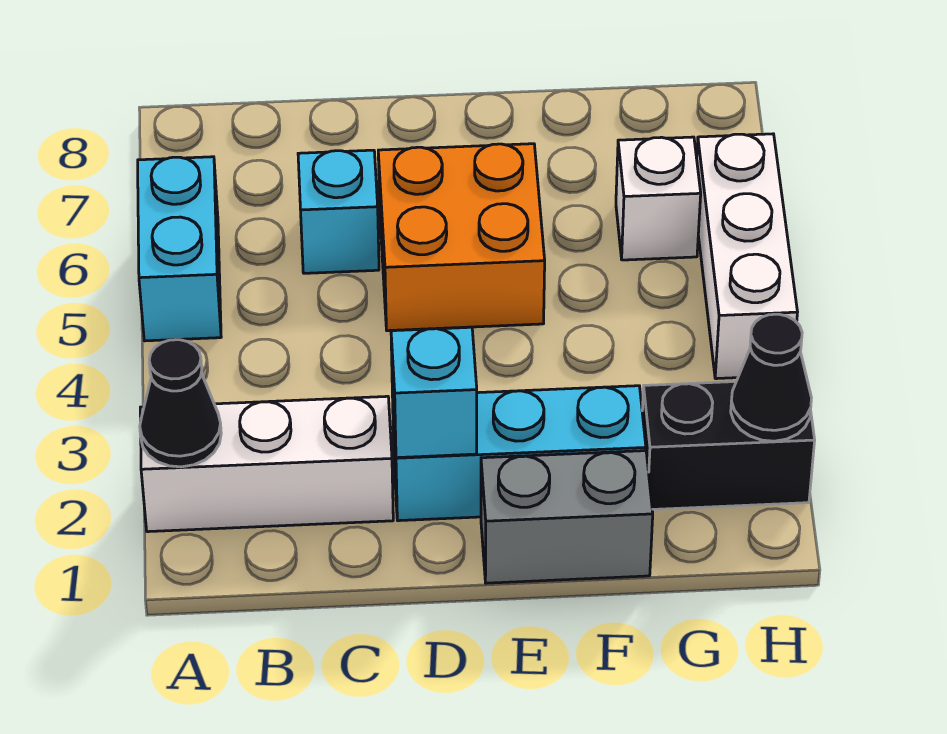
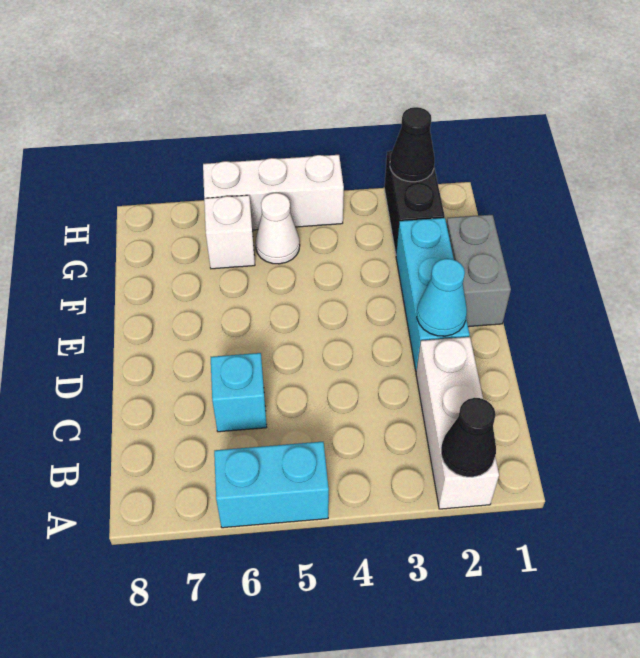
cyan 1x1 brick [391,327,477,458] -> cyan 1x1 cone [417,259,467,336]
orange 2x2 brick [378,144,545,331] -> none
none -> white 1x1 cone [255,193,300,264]

